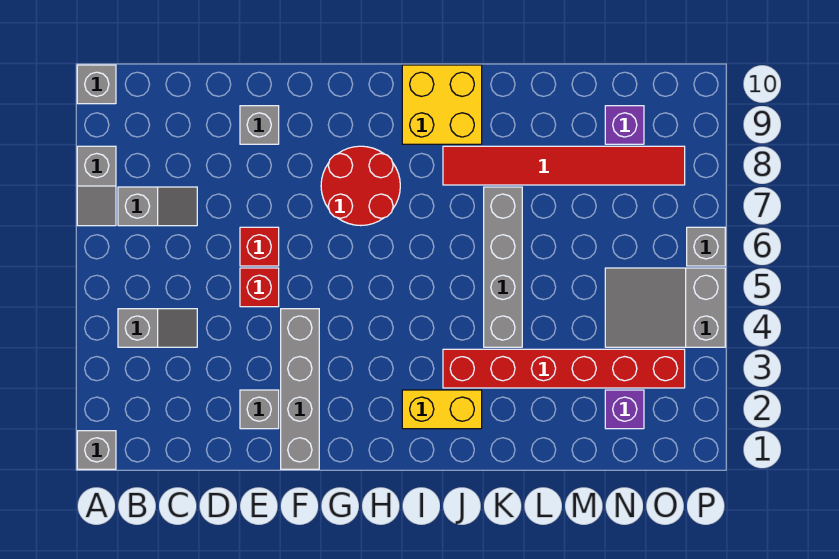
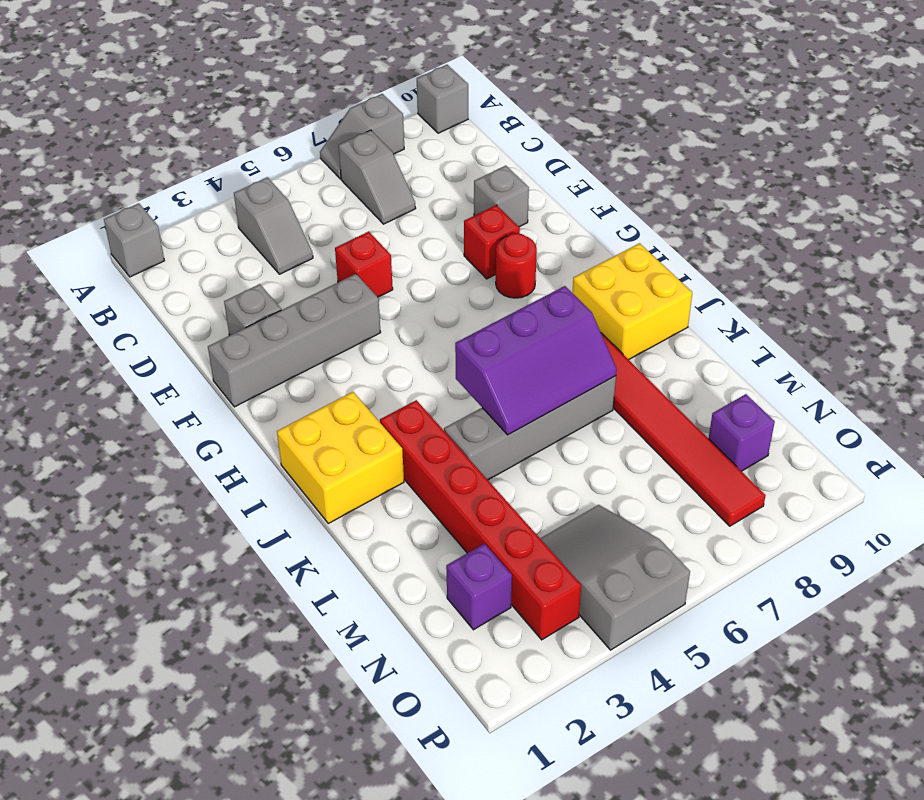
red 1x1 brick [240,227,279,266] -> red 1x1 brick moved to [464,205,520,279]
red 2x2 round brick [321,146,400,226] -> red 1x1 round brick [496,233,537,298]
yellow 1x2 brick [402,390,482,429] -> yellow 2x2 brick [277,392,404,523]
none -> purple 2x3 slope [455,286,617,435]
grey 1x1 brick [687,227,725,266] -> none

